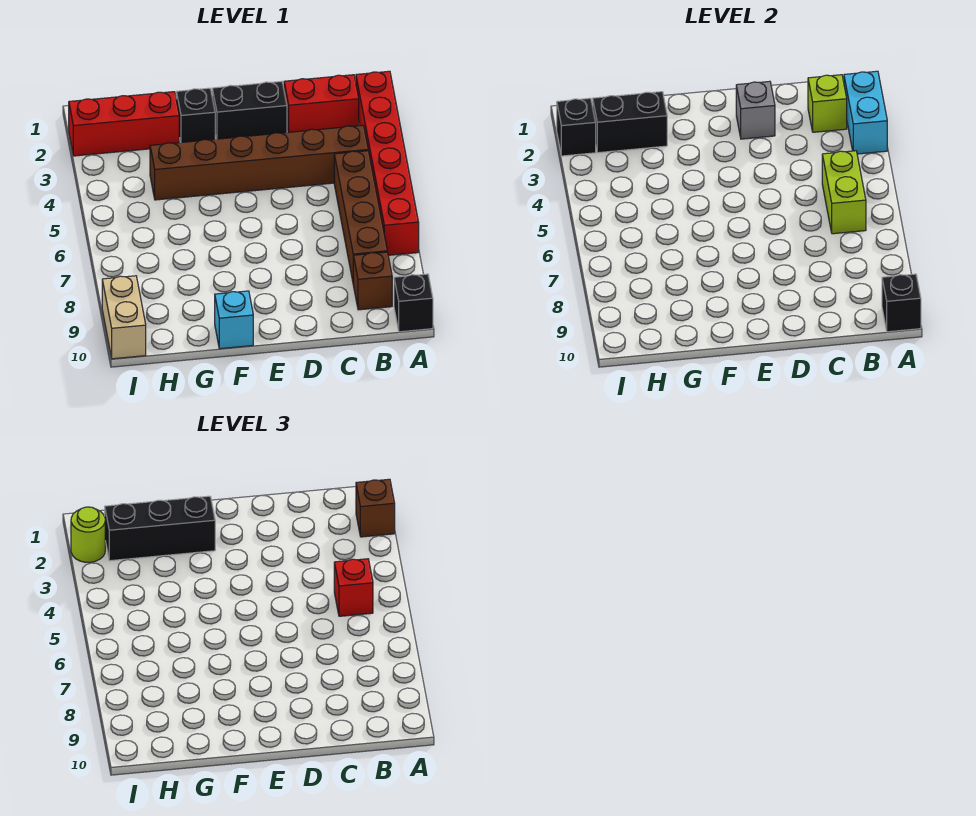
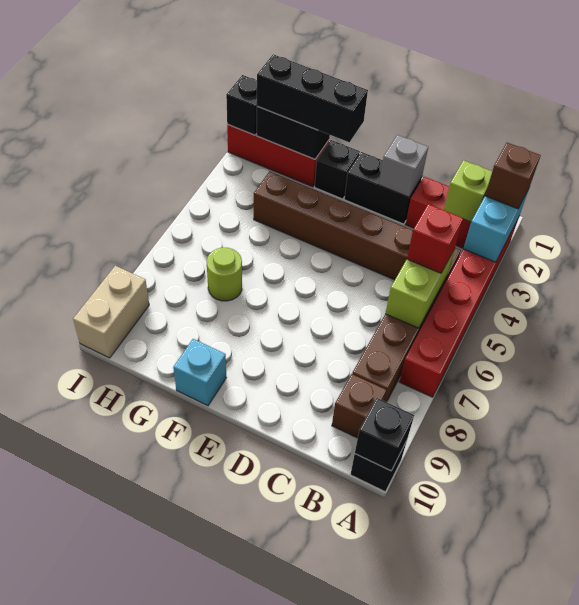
lime 1x1 round brick [71,507,105,562] -> lime 1x1 round brick moved to [207,248,242,301]

